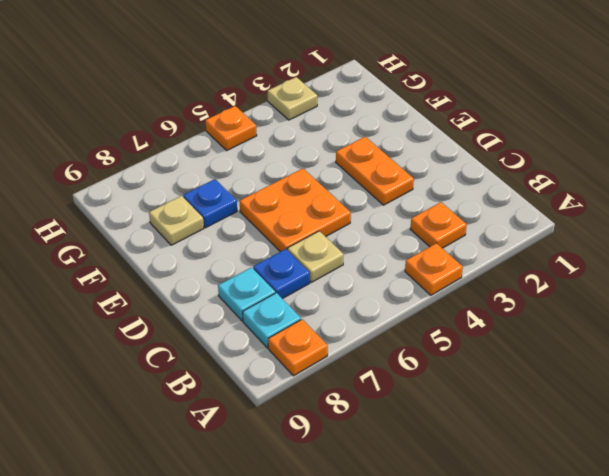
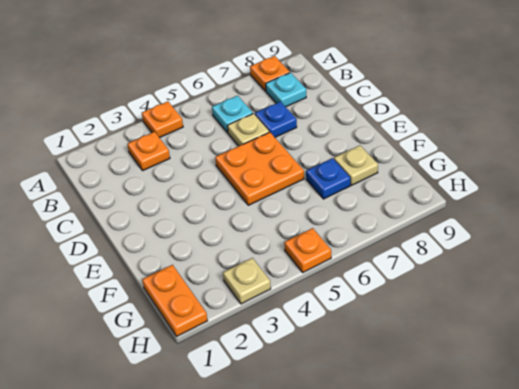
cyan 1x1 plate [218,267,275,321] -> cyan 1x1 plate moved to [212,96,253,133]
orange 1x2 plate [336,137,414,205] -> orange 1x2 plate moved to [142,265,207,337]

